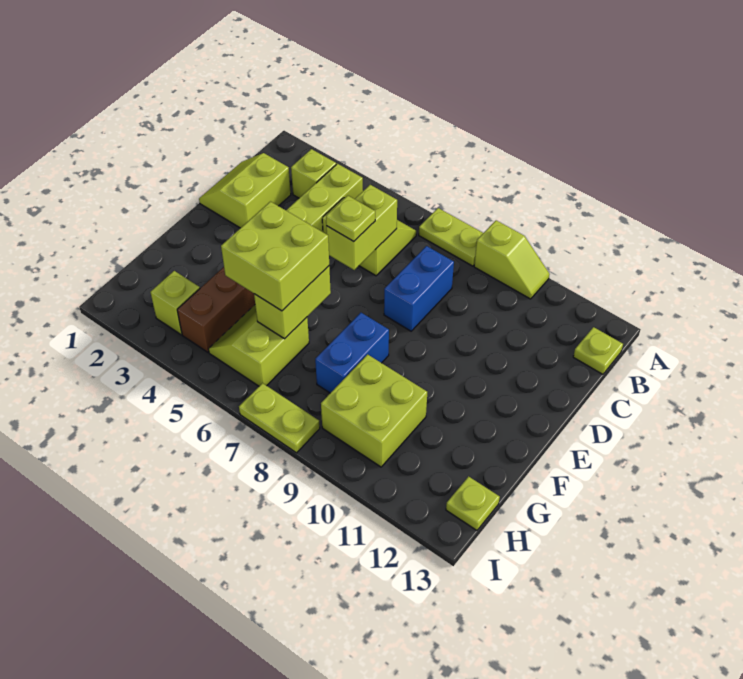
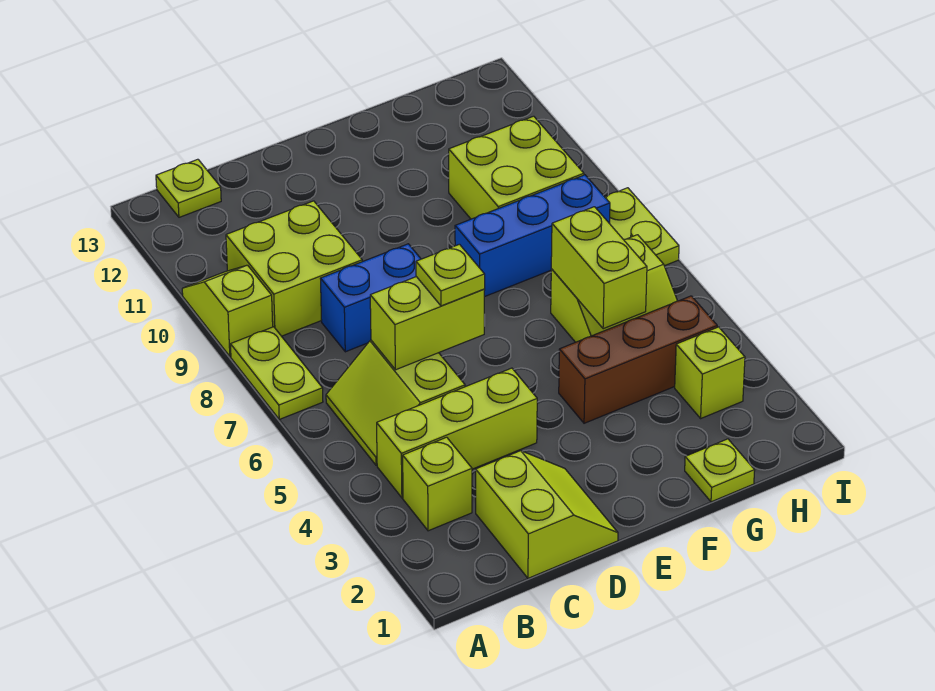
lime 2x2 slope [199,153,291,228] -> lime 2x2 slope turned to [476,451,618,578]
lime 2x2 brick [221,202,329,311] -> lime 2x2 brick moved to [226,201,362,336]
lime 1x2 brick [254,266,331,339] -> lime 1x2 brick turned to [551,207,647,329]
blue 1x2 brick [315,313,389,393] -> blue 1x3 brick [455,175,610,297]
lime 1x1 plate [446,476,500,530] -> lime 1x1 plate moved to [685,439,755,502]

